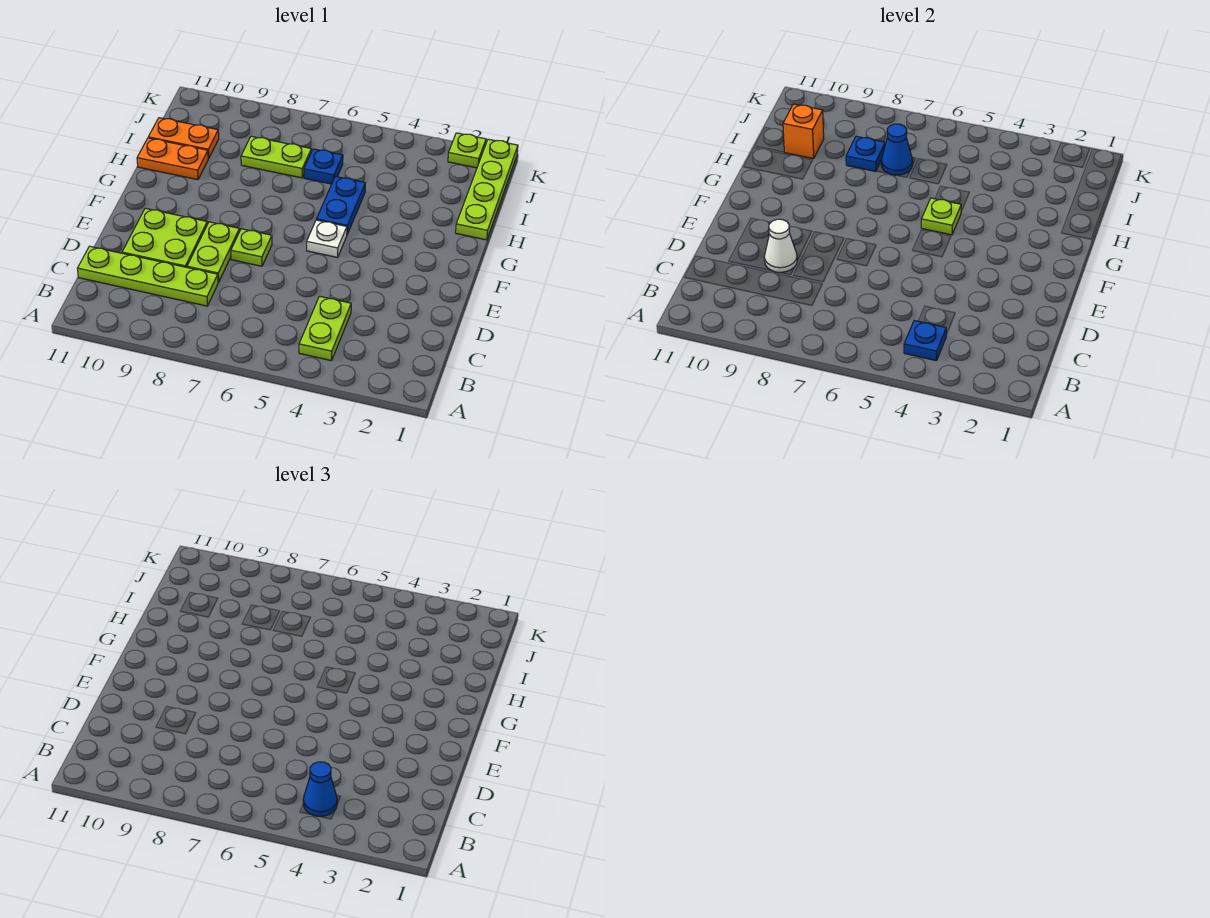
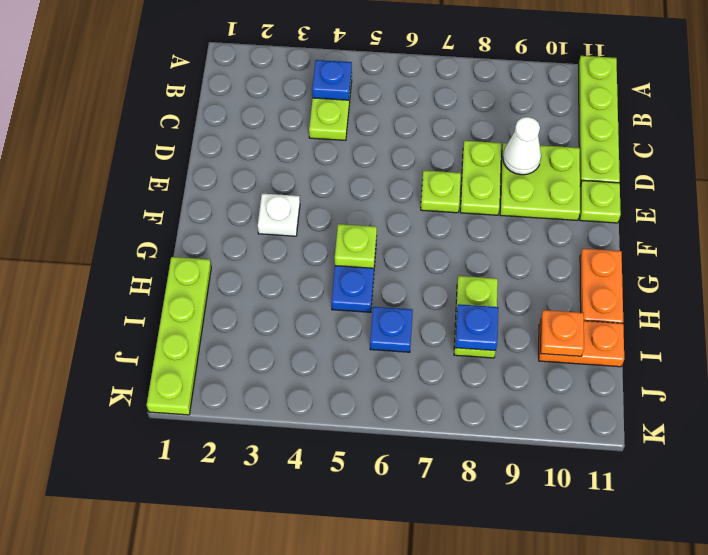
blue 1x1 cone [303,762,337,817] -> none
lime 1x4 plate [78,246,218,306] -> lime 1x4 plate turned to [579,56,620,185]
white 1x1 plate [307,220,347,257] -> white 1x1 plate moved to [258,194,300,236]
orange 1x2 plate [137,138,209,180] -> orange 1x2 plate turned to [580,249,623,323]
lime 1x2 plate [241,136,311,178] -> lime 1x2 plate turned to [454,276,498,358]
blue 1x1 cone [881,124,913,175] -> none
orange 1x1 brick [783,104,824,159] -> orange 1x1 plate [541,310,584,356]
lime 1x1 plate [448,133,486,168] -> lime 1x1 plate moved to [580,181,621,223]

